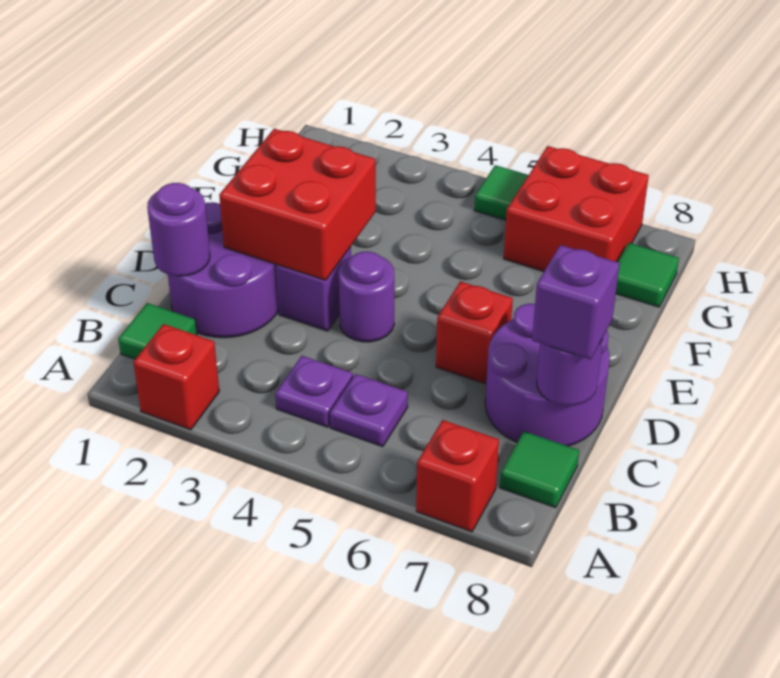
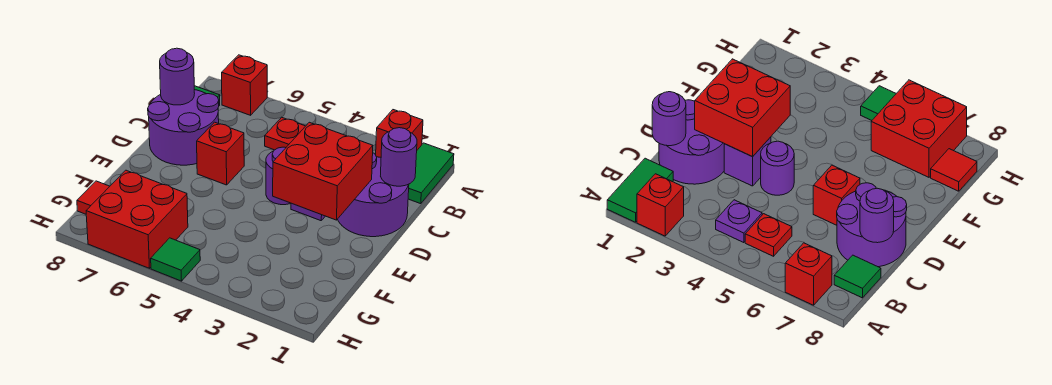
green 1x1 tile [118,303,197,359] -> green 1x2 tile [408,143,454,204]
purple 1x1 plate [330,374,408,447] -> red 1x1 plate [265,117,305,150]
purple 1x1 brick [532,245,620,360] -> none
green 1x1 tile [616,243,679,307] -> red 1x1 tile [77,181,110,214]

